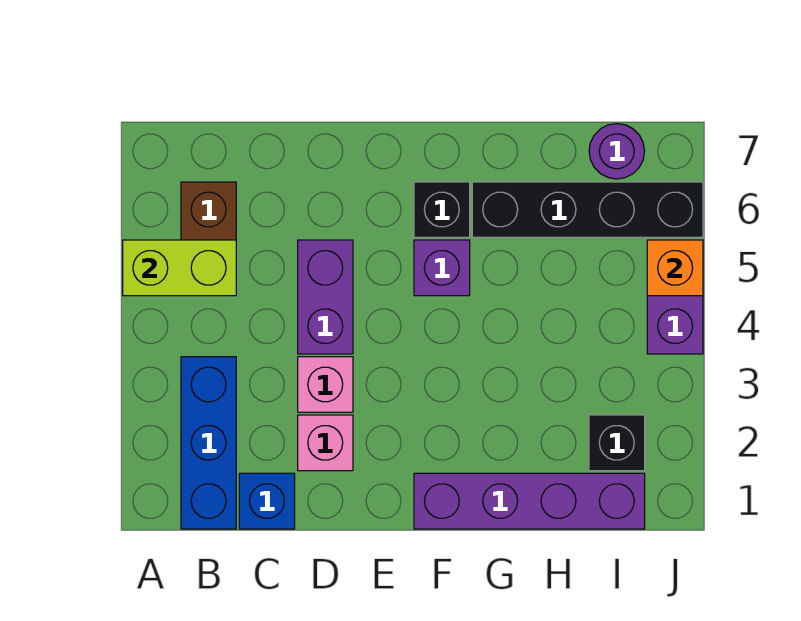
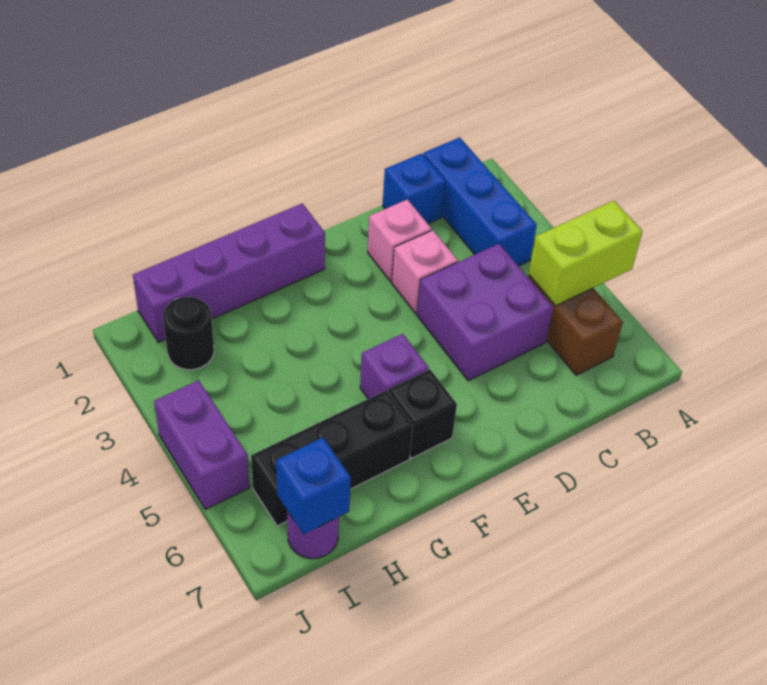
purple 1x2 brick [298,240,353,354] -> purple 2x2 brick [417,244,553,381]
black 1x4 brick [472,182,703,237] -> black 1x3 brick [251,390,413,526]
black 1x1 brick [589,415,645,471] -> black 1x1 round brick [163,297,214,370]
none -> blue 1x1 brick [276,438,351,535]
orange 1x1 brick [647,240,703,296] -> none

